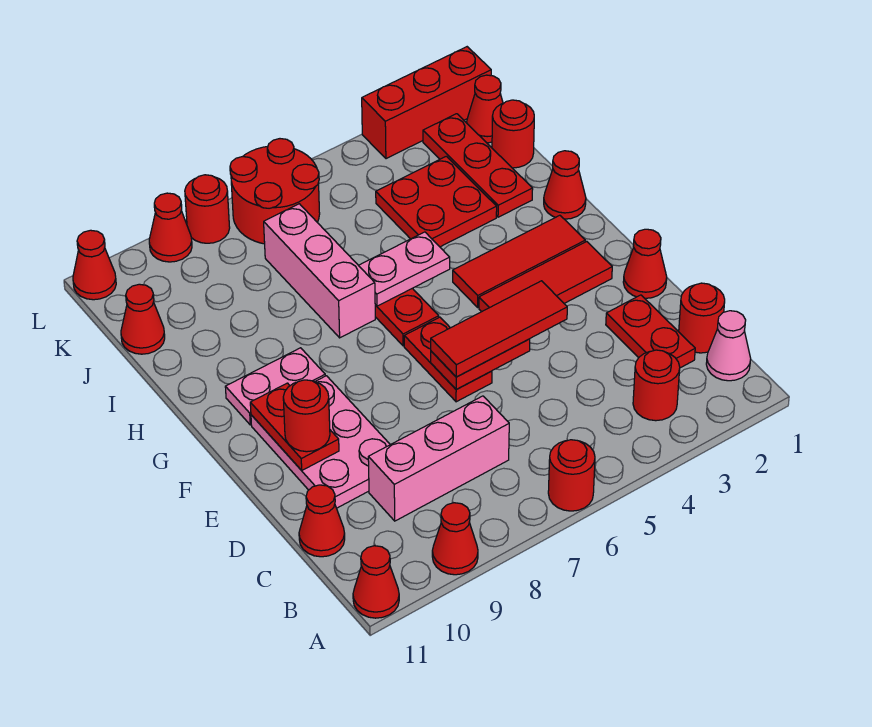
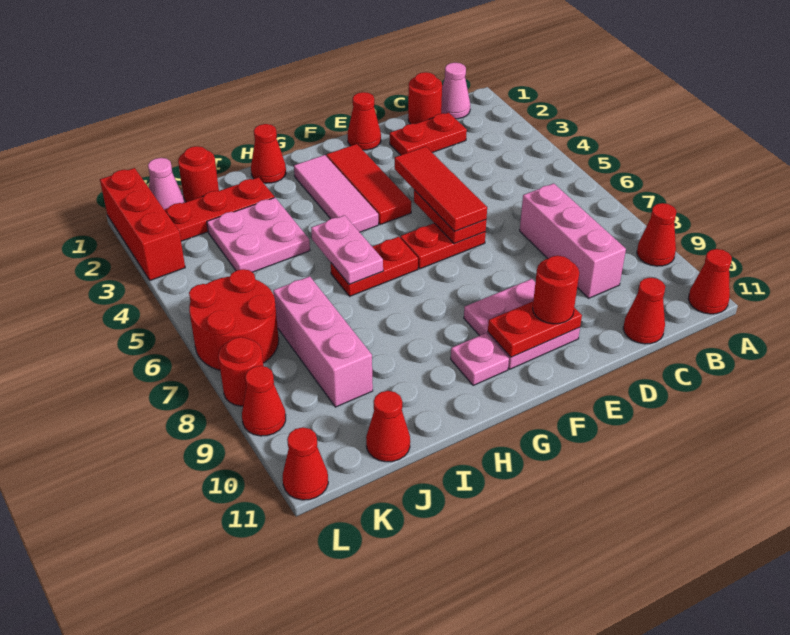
red 1x1 round brick [548,440,595,511] -> none
red 1x1 round brick [633,350,680,421] -> none
pink 2x3 plate [251,376,390,508] -> pink 2x2 plate [464,279,580,369]
red 1x3 tile [453,215,585,307] -> pink 1x3 tile [294,155,378,232]
pink 1x2 plate [225,348,325,425] -> pink 1x1 plate [451,333,509,386]
pink 1x3 brick [264,204,375,338] -> pink 1x3 brick turned to [273,276,373,407]
red 2x2 plate [376,156,497,247] -> pink 2x2 plate [207,198,310,272]
red 1x1 cone [467,75,503,143] -> pink 1x1 cone [148,158,184,209]

